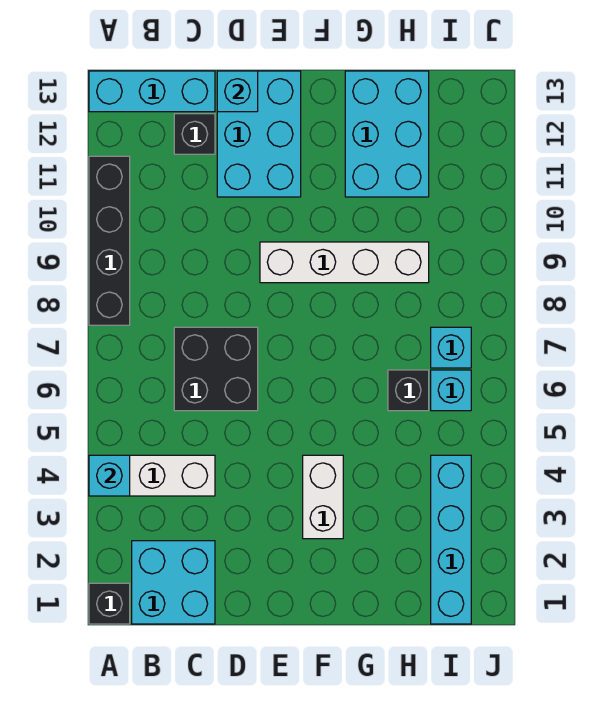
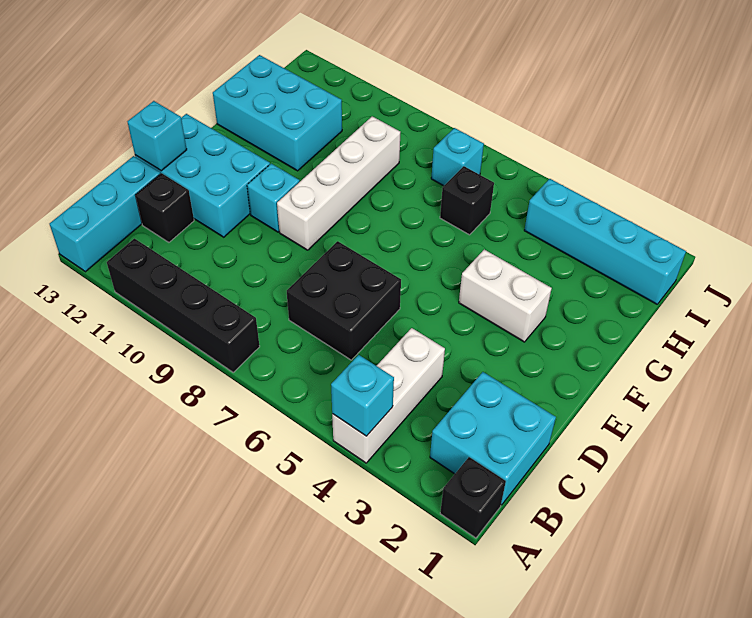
cyan 1x1 brick [431,370,471,411] -> cyan 1x1 brick moved to [247,164,300,232]

